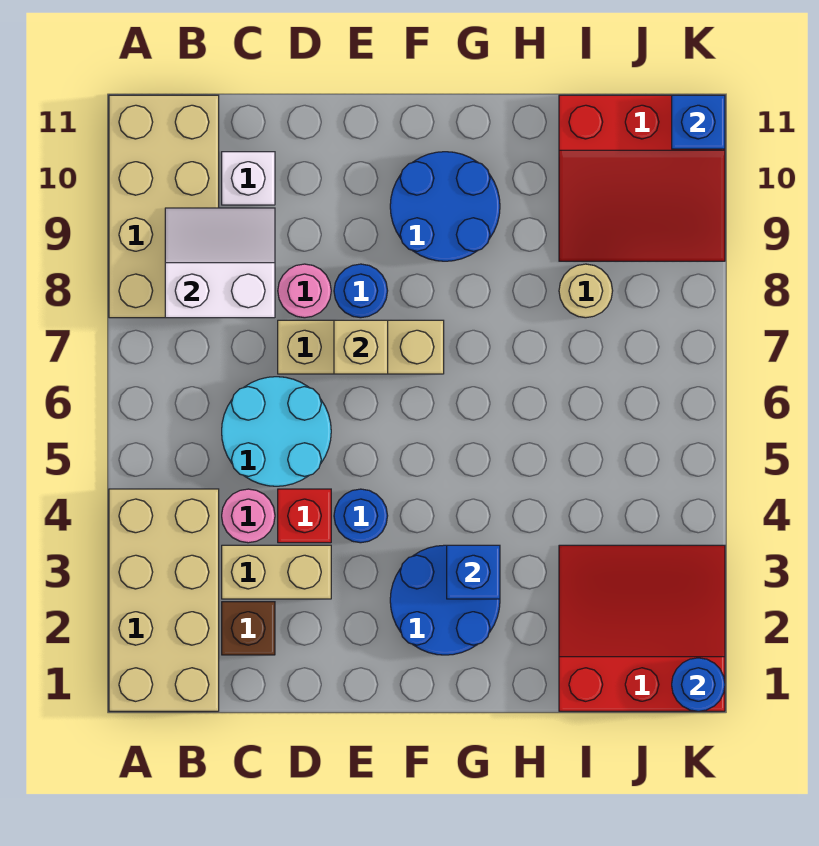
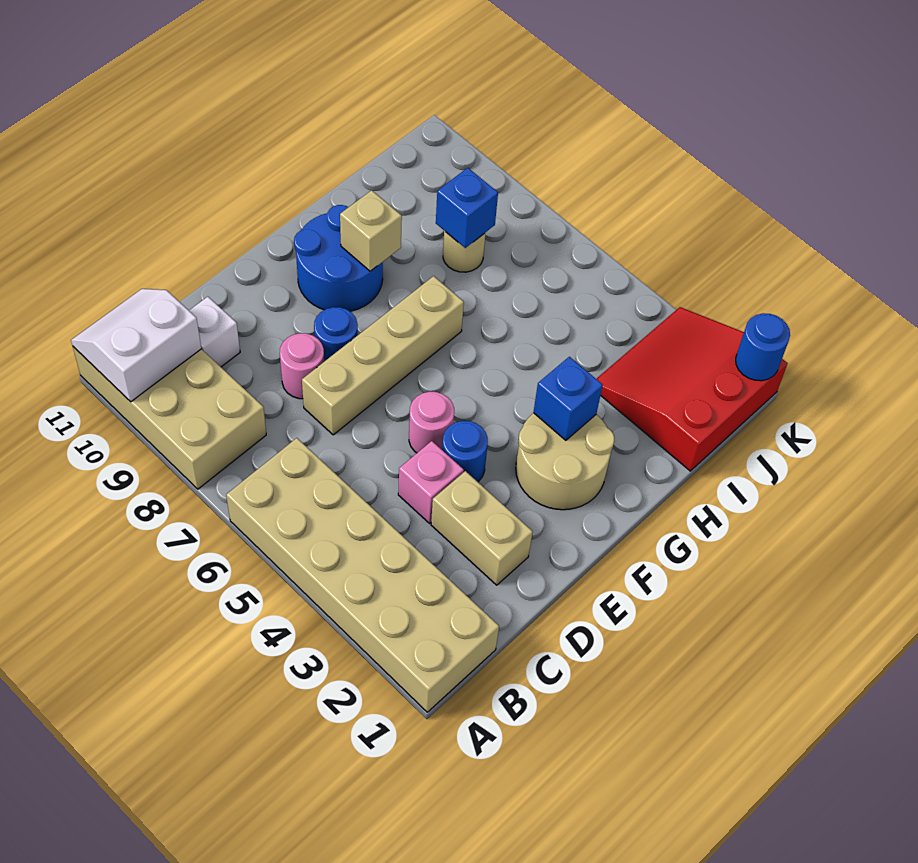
tan 2x4 brick [109,489,219,711] -> tan 2x6 brick [226,438,499,712]
white 2x2 slope [165,208,275,318] -> white 2x2 slope moved to [71,289,201,402]
brown 1x1 brick [222,602,275,655] -> none
tan 1x2 brick [222,545,331,599] -> tan 1x2 brick turned to [431,471,533,585]
pink 1x1 round brick [222,489,275,543] -> pink 1x1 round brick moved to [409,392,454,453]
cyan 2x2 round brick [222,377,331,486] -> none
red 1x1 brick [278,489,331,543] -> pink 1x1 brick [398,441,464,523]
tan 1x3 brick [278,320,444,374] -> tan 1x4 brick [302,276,464,435]
tan 1x1 brick [334,320,388,374] -> tan 1x1 brick moved to [340,190,402,271]
blue 2x2 round brick [390,545,500,655] -> tan 2x2 round brick [516,413,614,510]
red 3x3 slope [559,95,725,261] -> none
blue 1x1 brick [672,95,725,149] -> blue 1x1 brick moved to [436,168,498,248]

